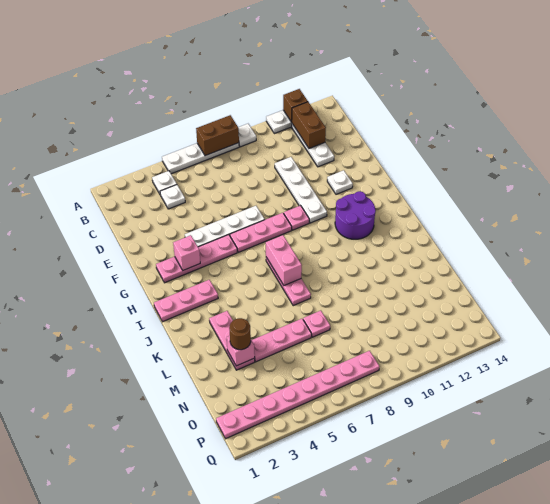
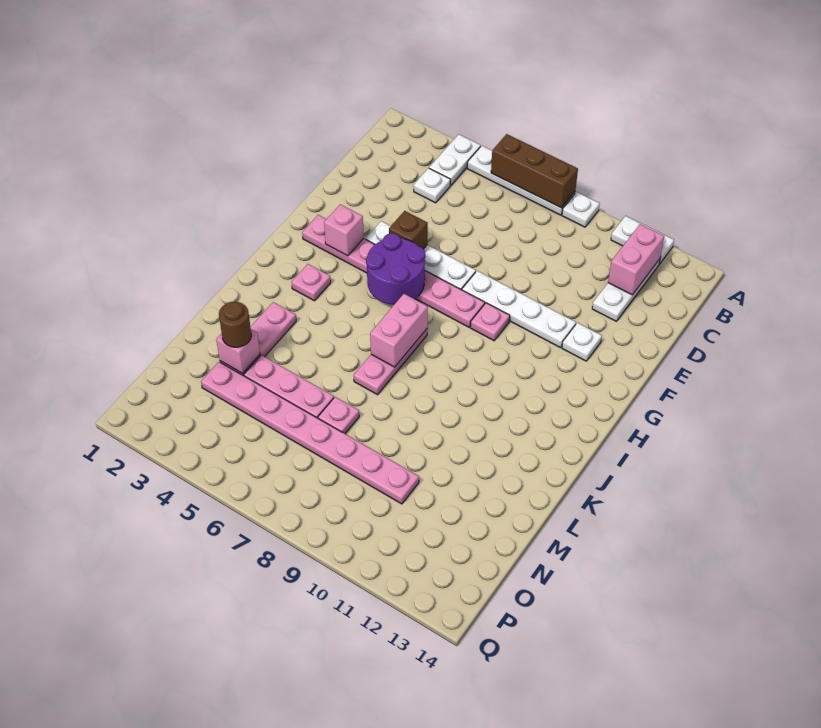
brown 1x2 brick [196,115,239,156] -> brown 1x3 brick [491,134,578,208]
brown 1x1 brick [283,89,308,122] -> brown 1x1 brick moved to [389,211,428,249]
white 1x1 plate [152,171,177,194] -> white 1x2 plate [429,134,481,185]
brown 1x2 brick [292,102,326,149] -> pink 1x2 brick [608,224,664,295]
white 1x4 plate [275,157,327,223] -> white 1x4 plate turned to [462,271,576,348]
purple 2x2 round brick [335,191,376,239] -> purple 2x2 round brick moved to [366,233,425,305]
pink 1x3 plate [154,280,218,322] -> pink 1x1 plate [292,264,331,301]
pink 1x8 plate [216,351,379,439] -> pink 1x8 plate moved to [201,362,419,504]

